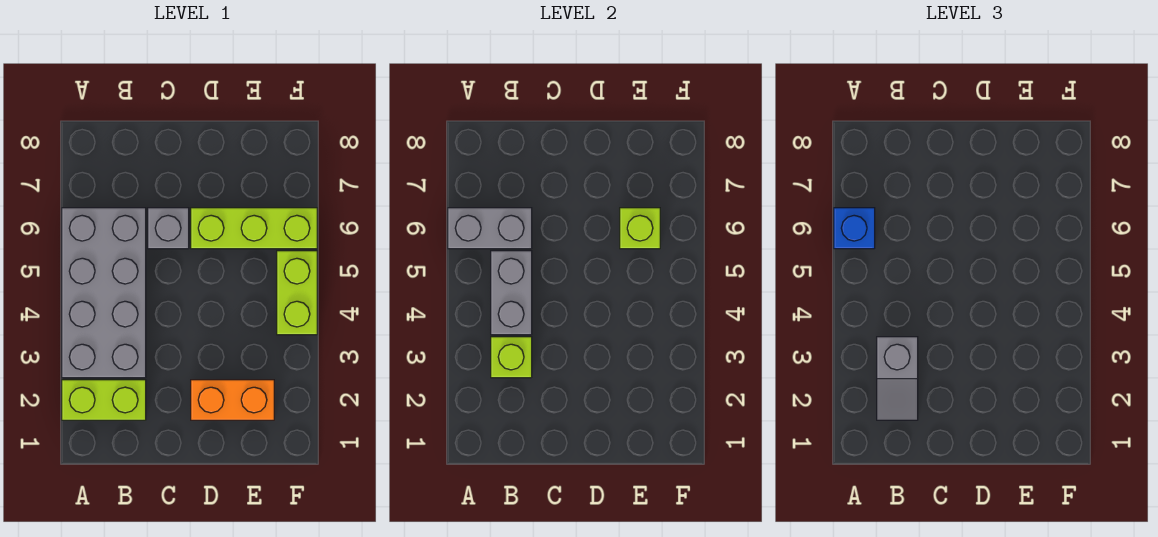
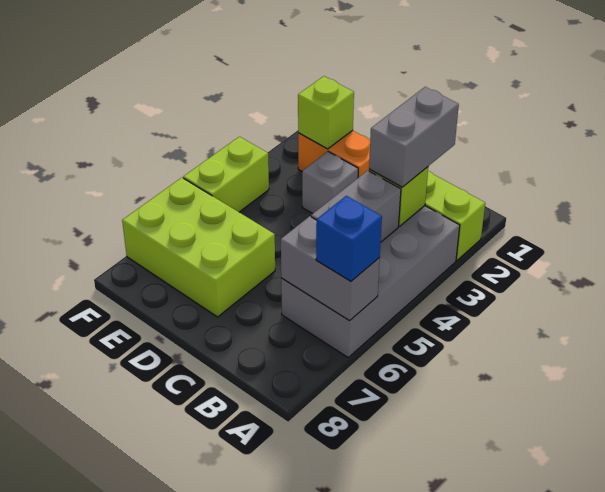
grey 1x2 slope [877,337,918,420] -> grey 1x2 brick [369,87,459,187]
grey 1x1 brick [148,208,189,249] -> grey 1x1 brick moved to [302,152,358,214]
lime 1x3 brick [191,208,317,249] -> lime 2x3 brick [122,178,275,317]
lime 1x1 brick [620,208,660,249] -> lime 1x1 brick moved to [298,76,354,149]

